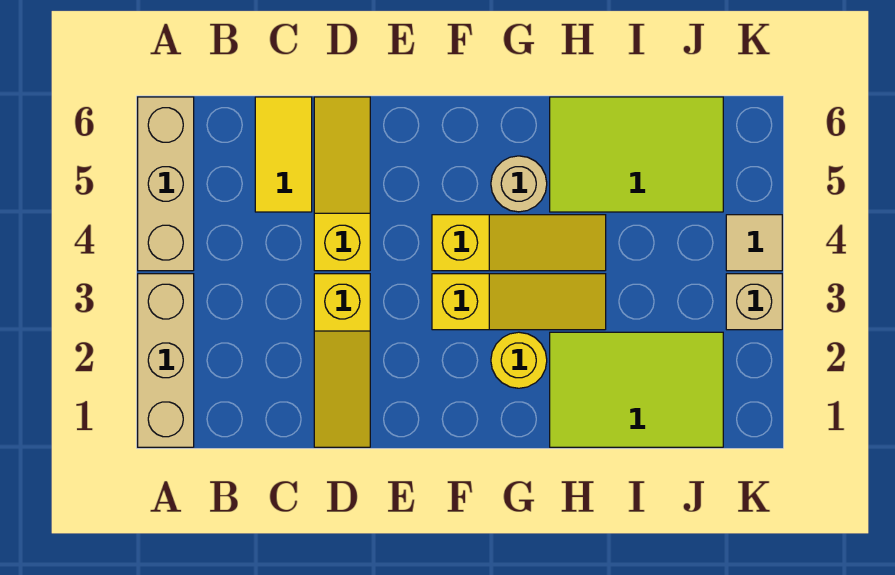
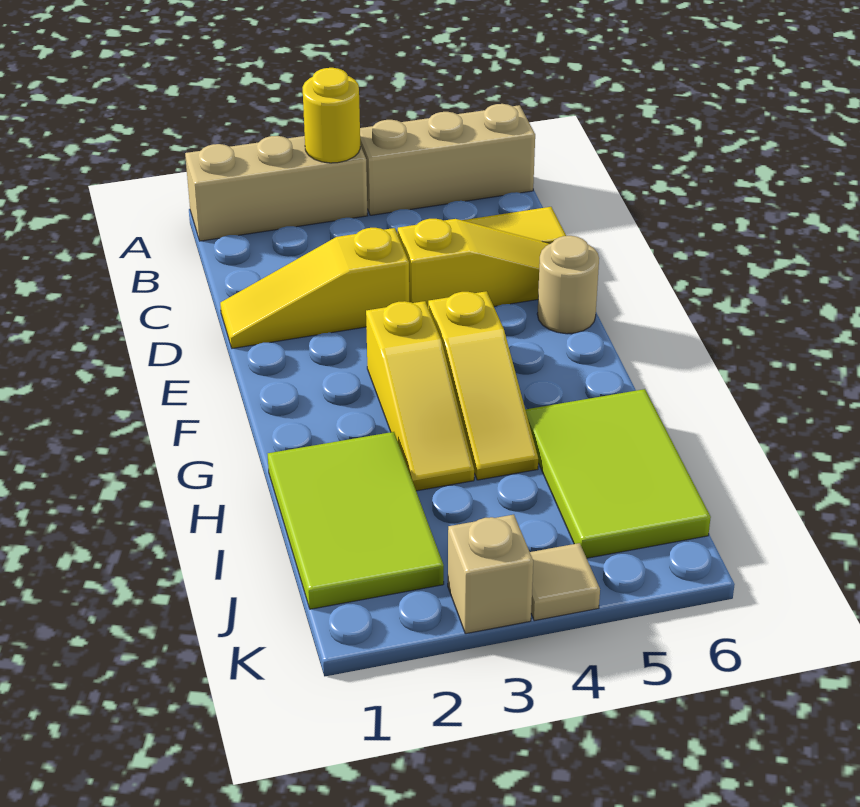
yellow 1x1 round brick [491,332,547,388] -> yellow 1x1 round brick moved to [303,68,360,163]
tan 1x1 round brick [491,156,547,212] -> tan 1x1 round brick moved to [537,236,599,334]

